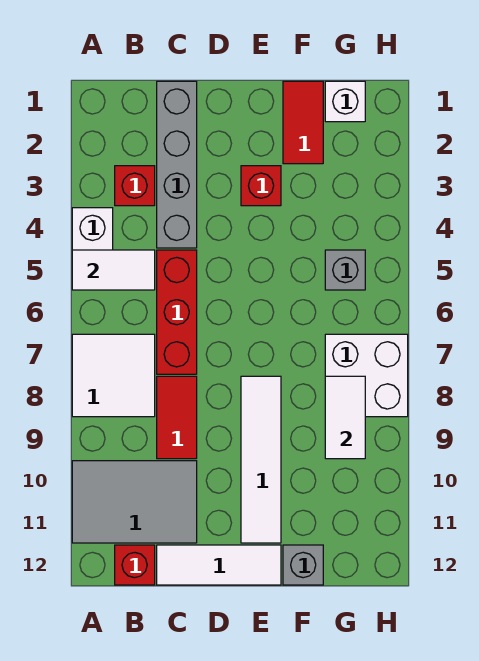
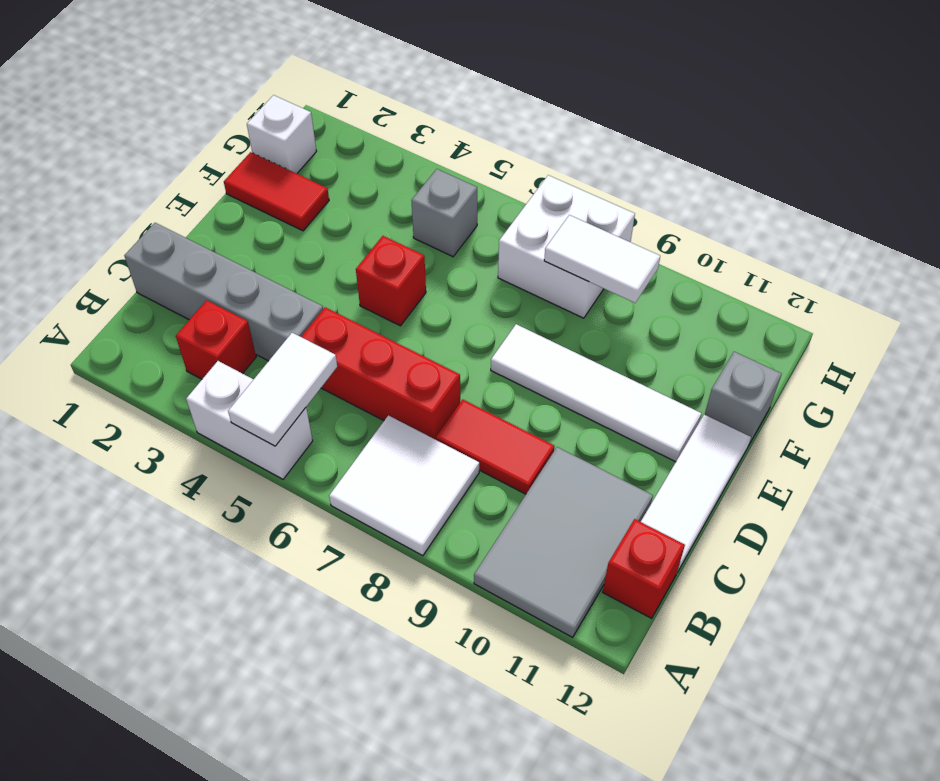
red 1x1 brick [241,166,281,206] -> red 1x1 brick moved to [356,236,426,326]

